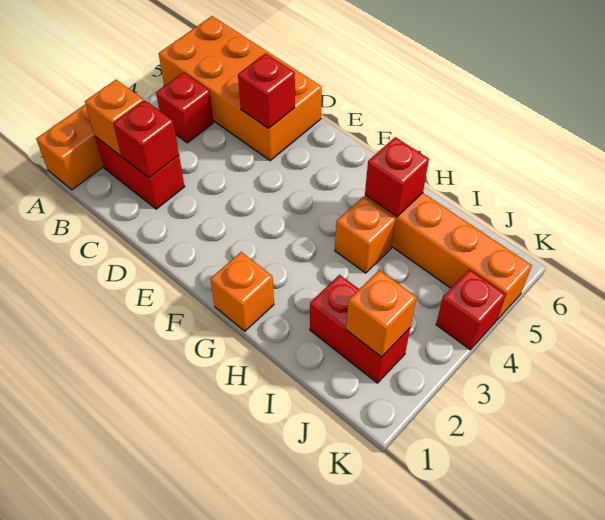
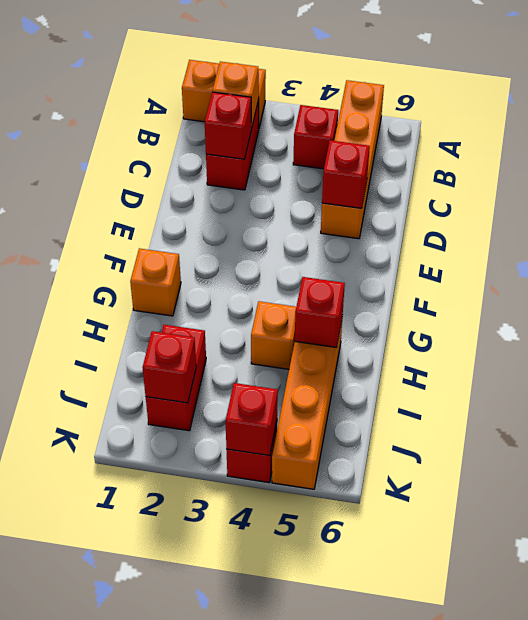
orange 2x4 brick [159,16,322,161] -> orange 1x4 brick [321,80,384,239]
orange 1x1 brick [346,270,417,357] -> red 1x1 brick [143,331,196,403]
none -> red 1x1 brick [226,383,278,456]

